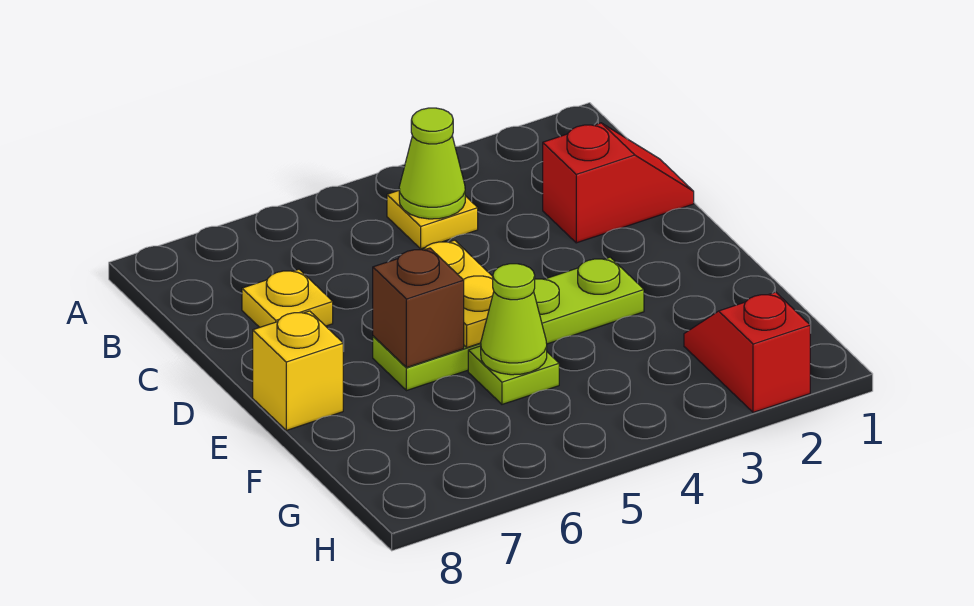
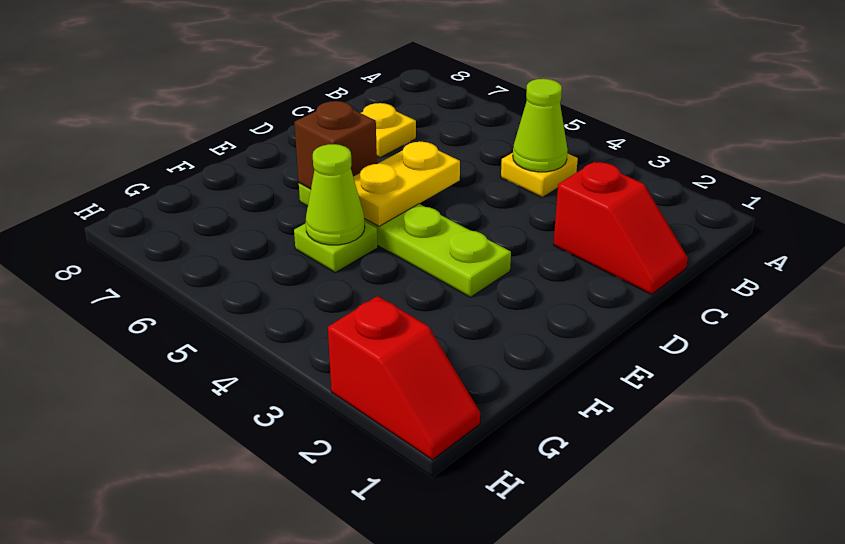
yellow 1x1 brick [253,311,343,430] -> none
red 1x2 slope [684,292,810,412] -> red 1x2 slope turned to [328,296,480,460]

